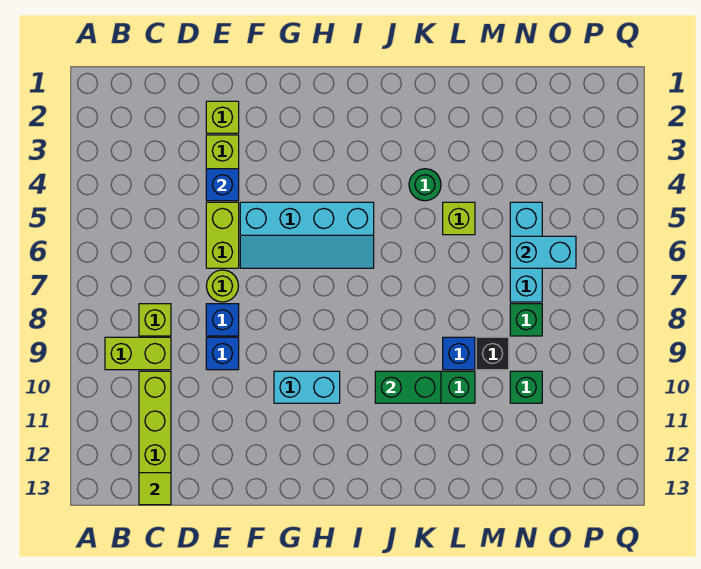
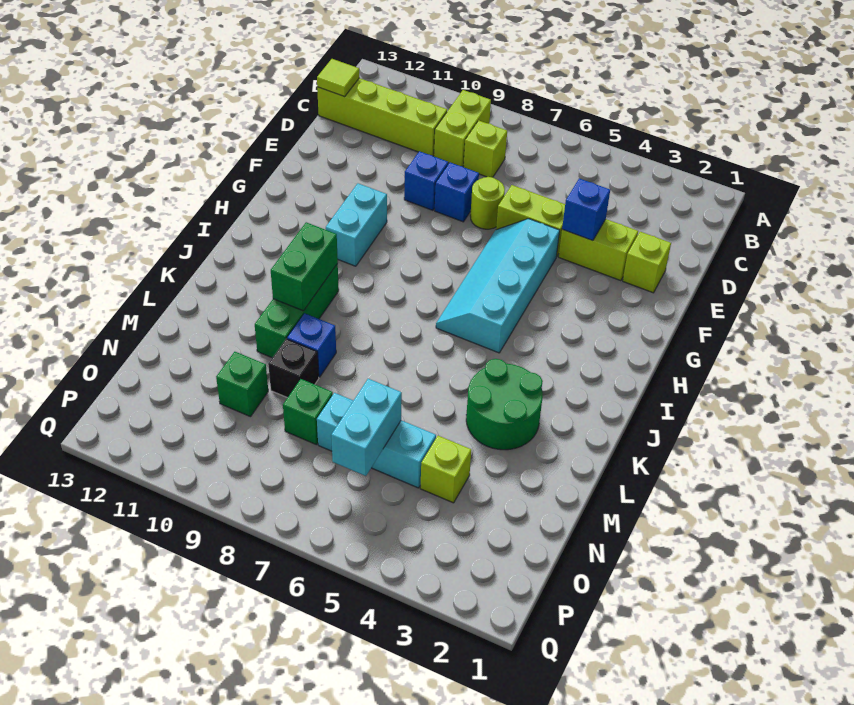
green 1x1 round brick [409,169,441,201] -> green 2x2 round brick [466,359,543,450]
lime 1x1 brick [443,202,475,235] -> lime 1x1 brick moved to [420,436,471,503]

